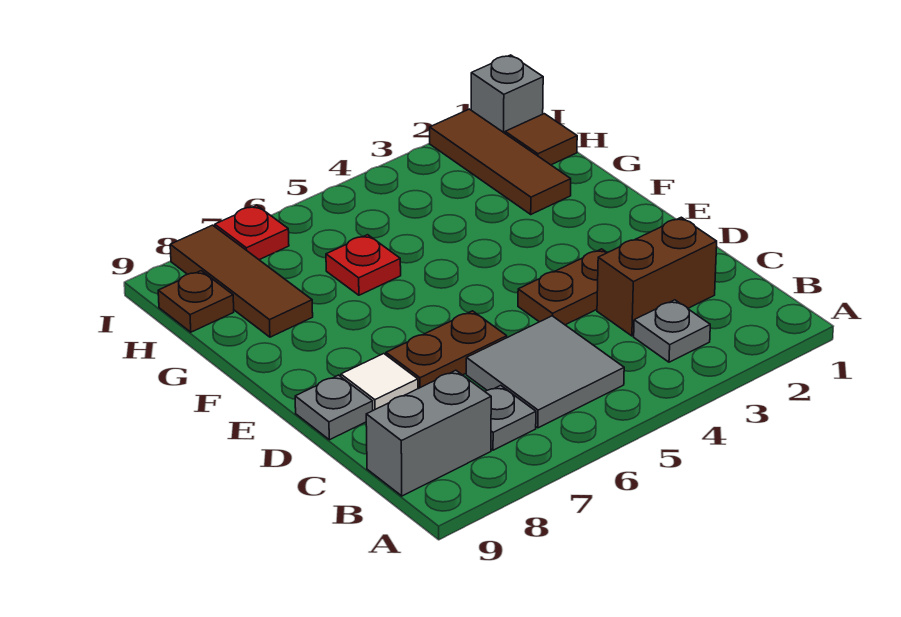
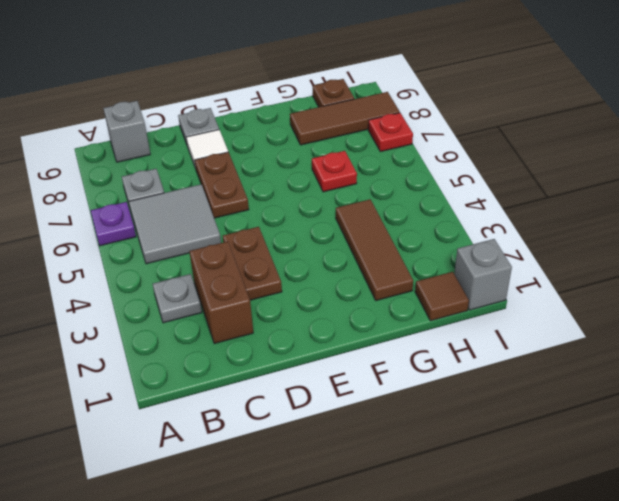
none -> purple 1x1 plate [91,202,136,246]
grey 1x2 brick [366,370,491,496] -> grey 1x1 brick [103,101,150,162]
brown 1x3 tile [430,109,571,214] -> brown 1x3 tile turned to [336,199,413,301]

